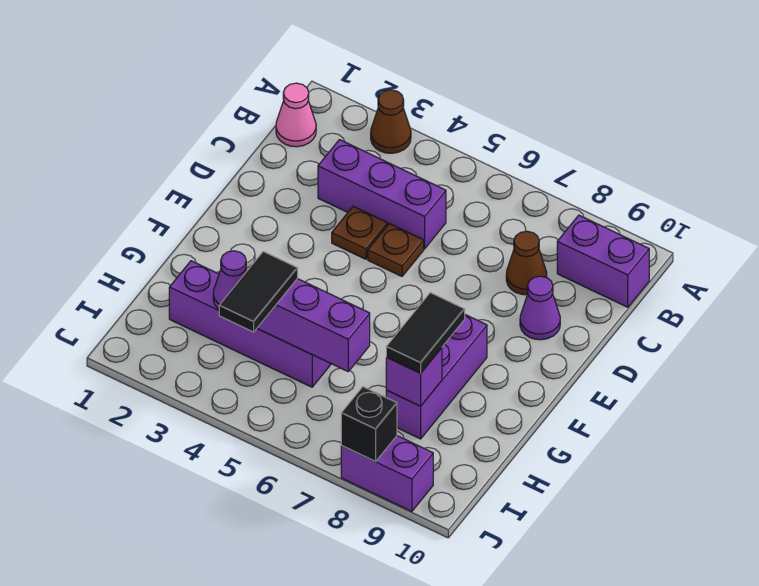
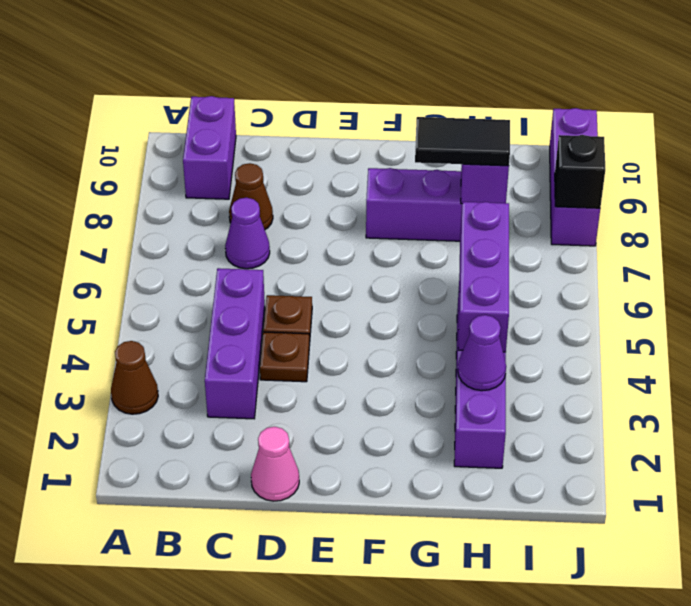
pink 1x1 cone [276,83,316,147] -> pink 1x1 cone moved to [251,427,299,501]
purple 1x1 cone [520,276,560,340] -> purple 1x1 cone moved to [225,198,270,269]
black 1x2 tile [219,251,298,332] -> none
purple 1x2 brick [341,436,433,512] -> purple 1x3 brick [550,108,600,246]

